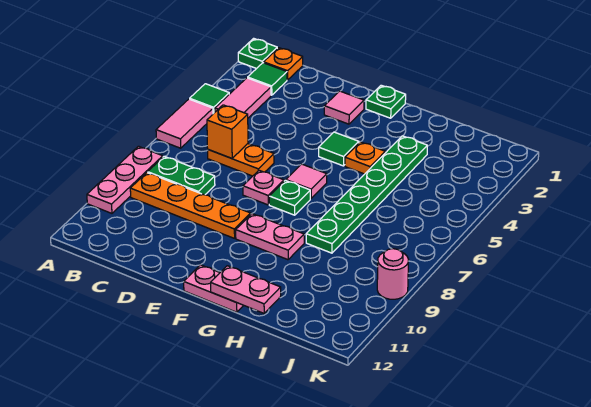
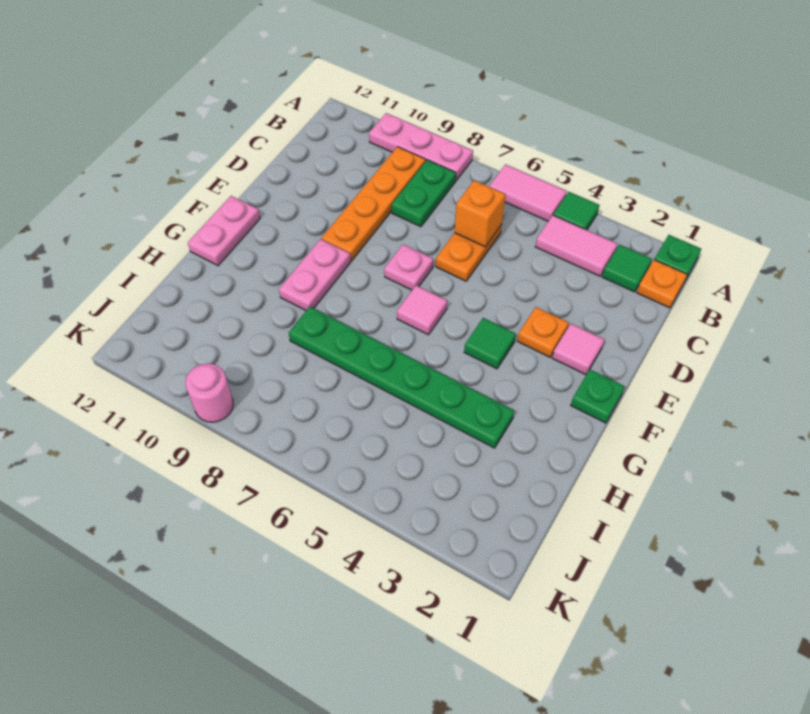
green 1x1 plate [269,180,310,215] -> none
orange 1x1 plate [345,142,385,174] -> orange 1x1 plate moved to [517,307,569,357]
pink 1x2 plate [211,266,281,313] -> none

